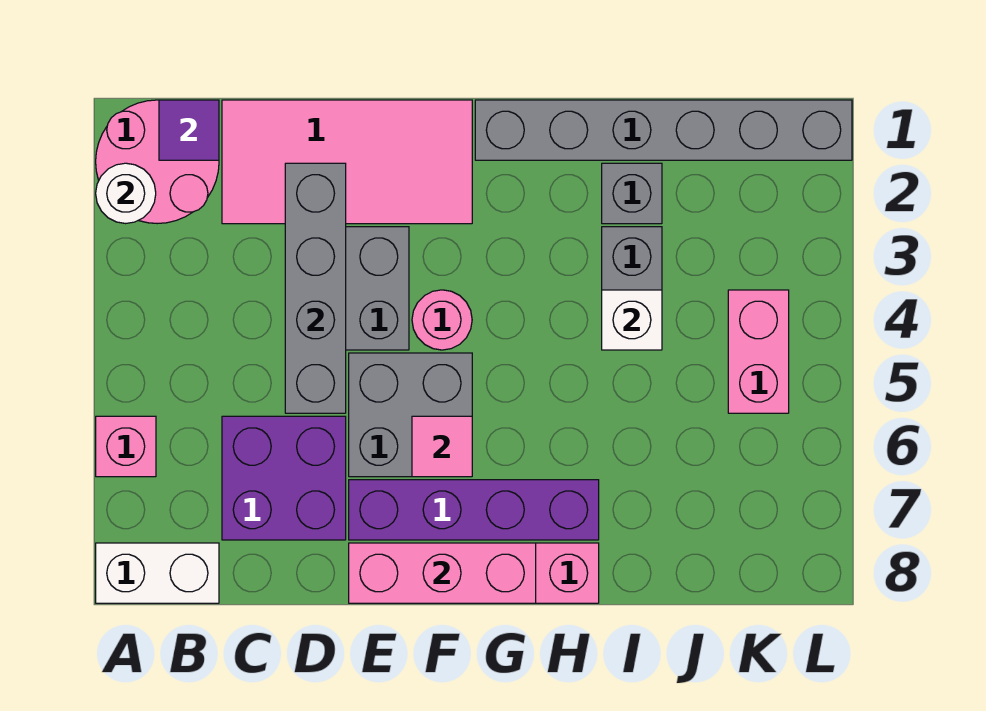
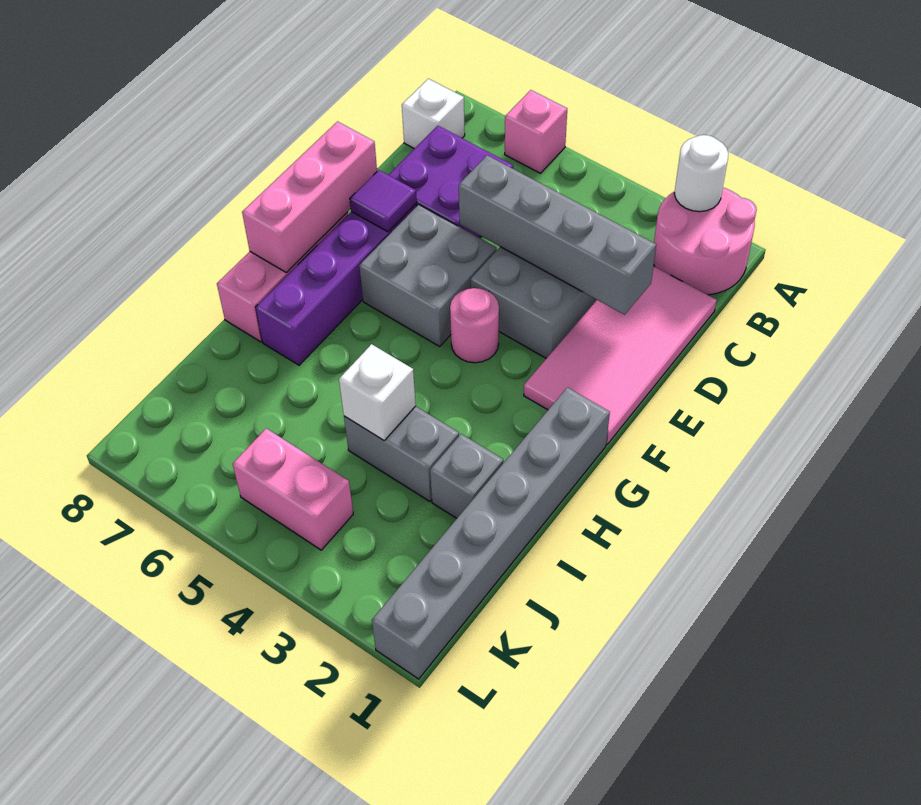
white 1x2 brick [96,543,219,603] -> white 1x1 brick [402,79,465,149]
purple 1x1 tile [159,100,219,160] -> purple 1x1 tile moved to [350,170,417,232]
pink 1x1 tile [412,416,472,477] -> none

